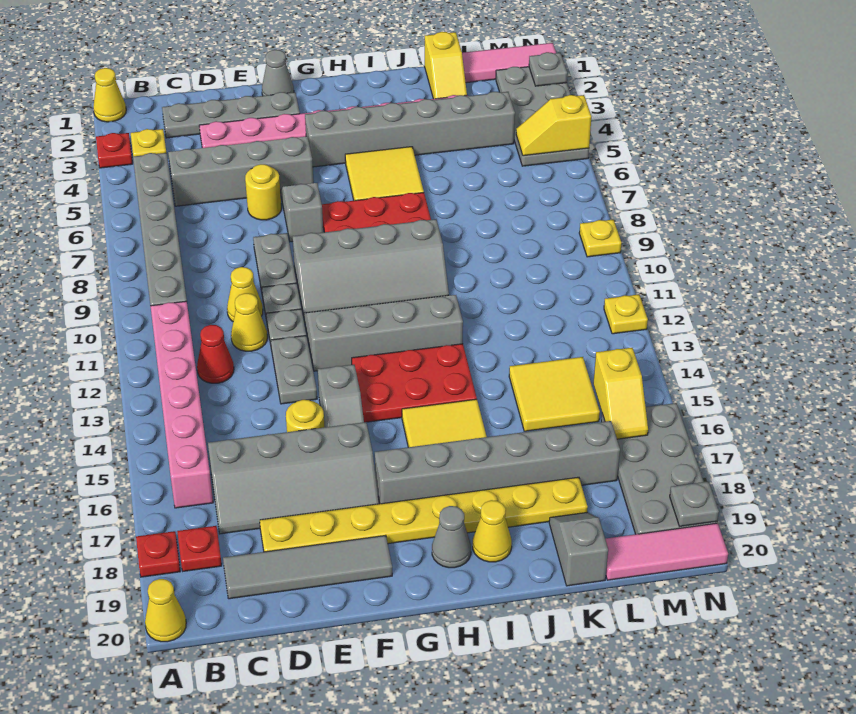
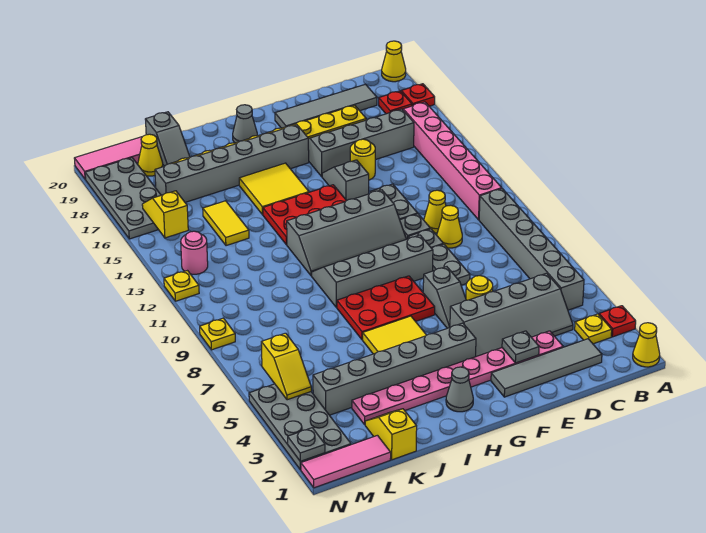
grey 1x4 plate [162,92,300,138] -> grey 1x4 tile [491,339,602,397]
red 1x1 cone [197,325,234,383] -> none
grey 1x1 cone [262,50,294,96] -> grey 1x1 cone moved to [446,367,473,412]
yellow 1x1 cone [473,500,512,562] -> yellow 1x1 cone moved to [138,134,163,176]
yellow 2x2 tile [509,357,600,431] -> yellow 1x2 tile [203,201,249,246]
yellow 1x2 slope [516,95,591,156] -> yellow 1x2 slope turned to [261,333,311,400]
none -> pink 1x1 round brick [181,231,208,274]
grey 1x1 plate [670,481,719,526] -> grey 1x1 plate moved to [502,331,539,363]

